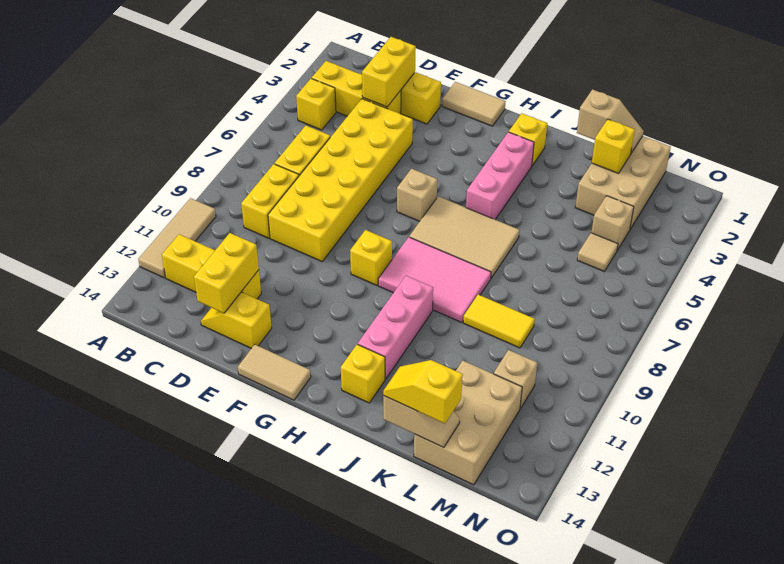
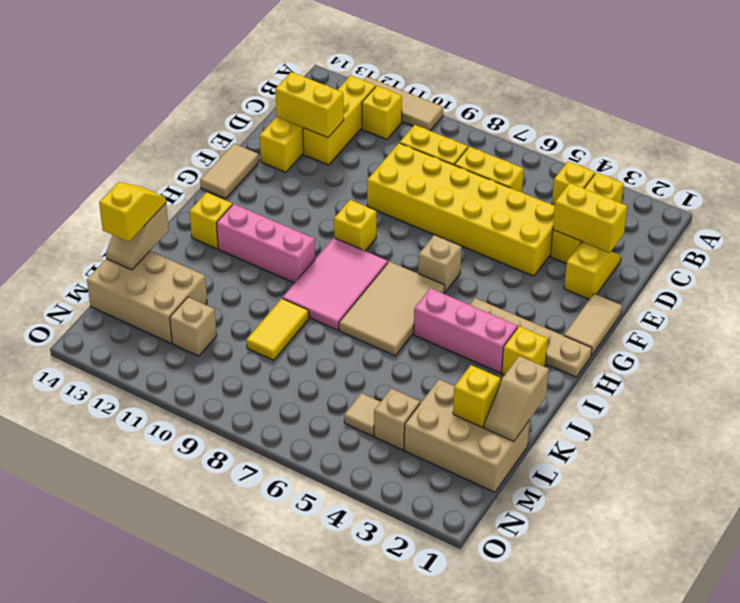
none -> yellow 1x1 brick [362,86,402,140]
none -> tan 1x4 plate [470,298,592,377]

